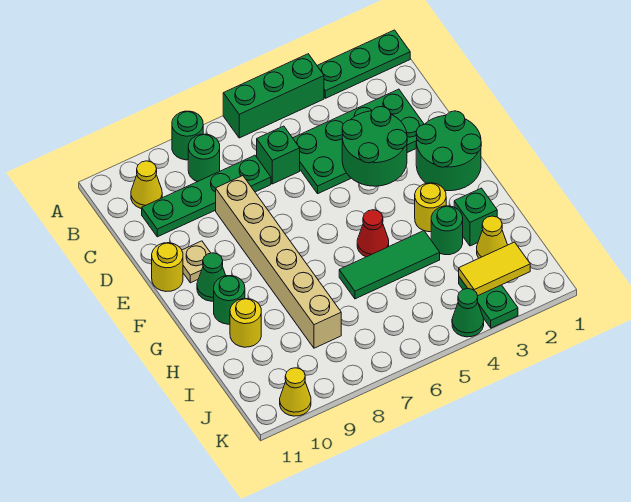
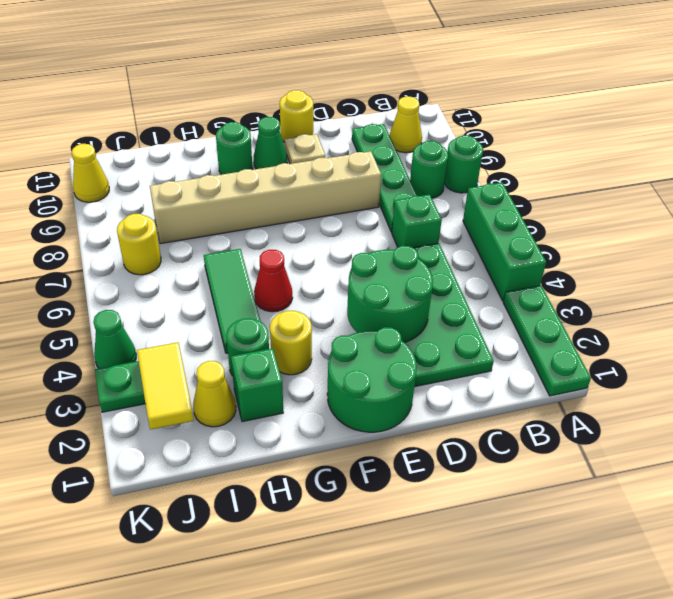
yellow 1x1 round brick [230,299,261,347] -> yellow 1x1 round brick moved to [117,214,161,275]

